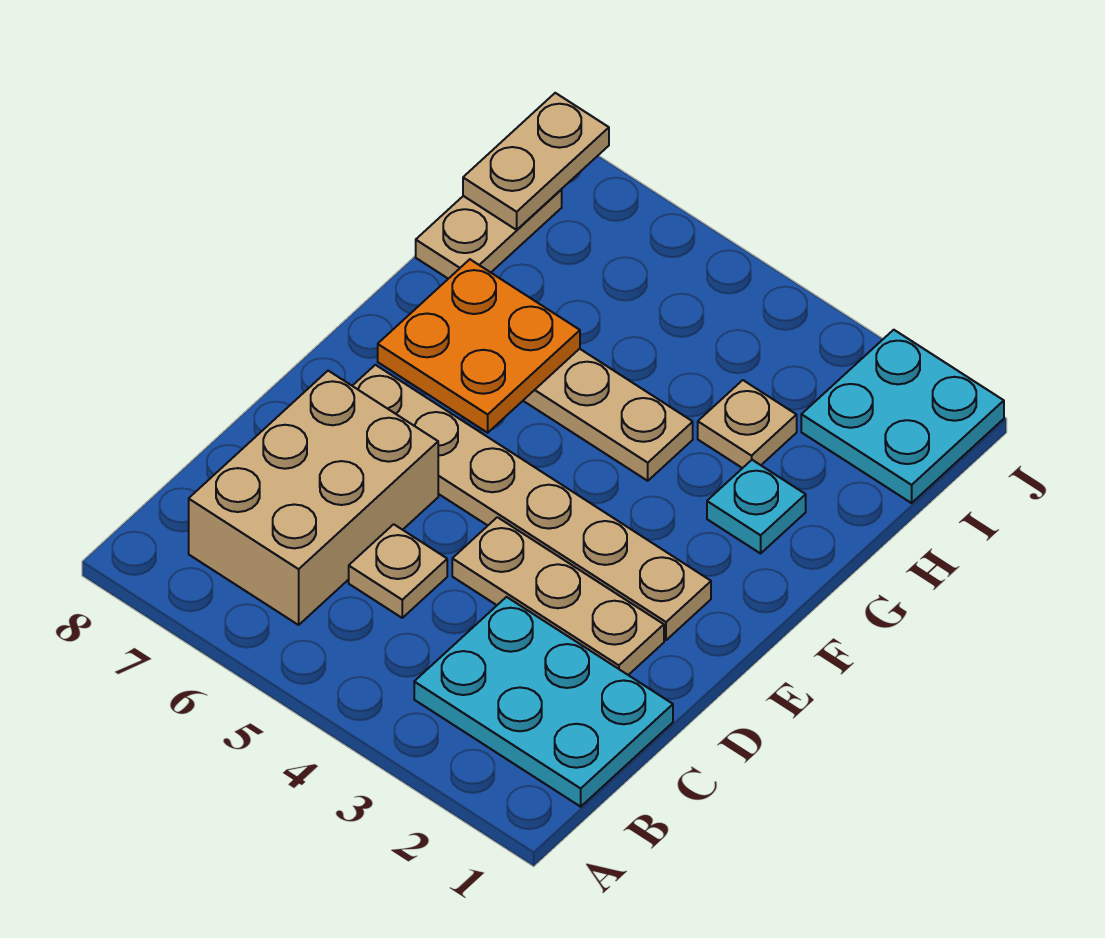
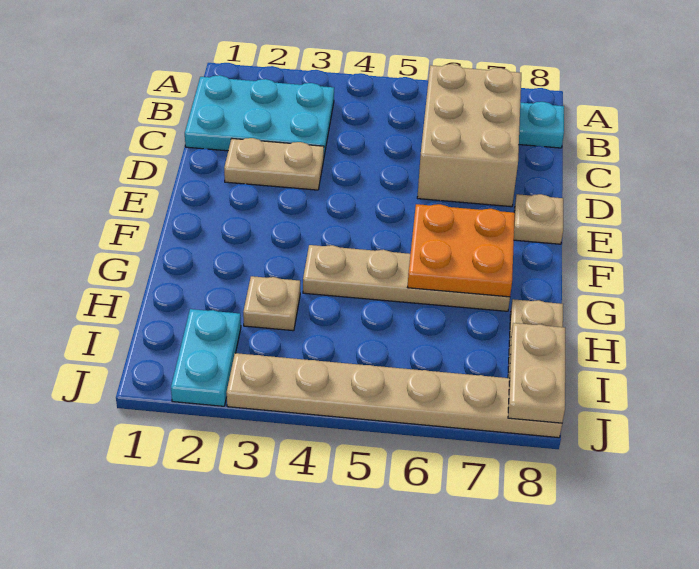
tan 1x1 plate [349,524,447,618] -> tan 1x1 plate moved to [514,194,563,244]
tan 1x3 plate [452,517,664,675] -> tan 1x2 plate [224,138,324,190]
tan 1x6 plate [353,365,711,640] -> tan 1x6 plate moved to [227,353,562,438]
cyan 1x1 plate [707,460,806,553] -> cyan 1x1 plate moved to [519,102,564,148]
cyan 2x2 plate [801,330,1004,503] -> cyan 1x2 plate [171,309,241,406]

